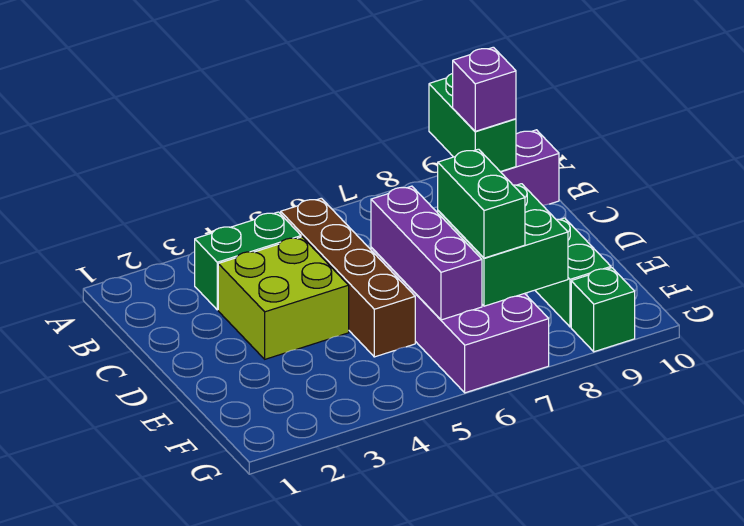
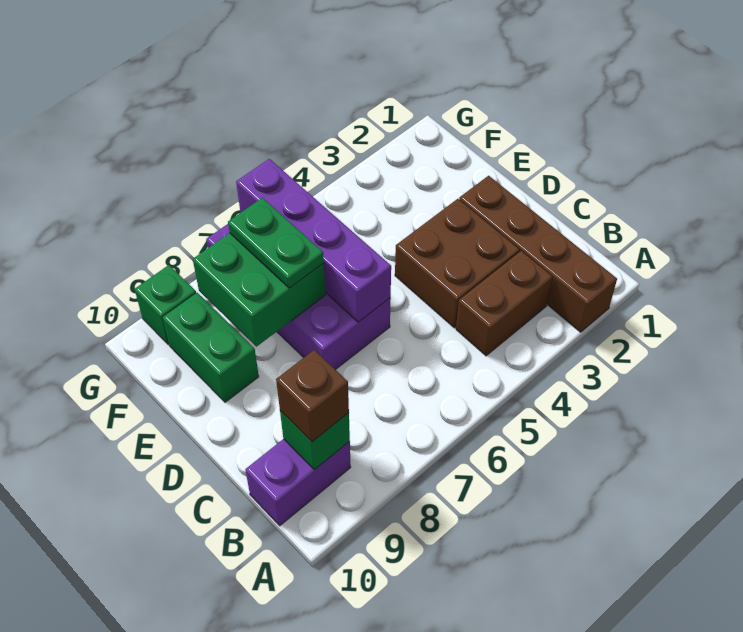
green 1x2 brick [429,73,516,172] -> green 1x1 brick [280,411,350,470]
green 1x2 brick [195,212,301,310] -> brown 1x2 brick [456,251,552,356]
brown 1x4 brick [281,198,415,357] -> brown 1x4 brick moved to [459,176,617,332]
purple 1x1 brick [453,47,516,131] -> brown 1x1 brick [276,350,349,442]
lime 2x2 brick [218,237,349,359] -> brown 2x2 brick [395,199,519,328]
purple 1x3 brick [371,186,482,320] -> purple 1x4 brick [236,159,391,322]
green 1x2 brick [438,149,525,258] -> green 1x2 plate [228,198,324,288]

